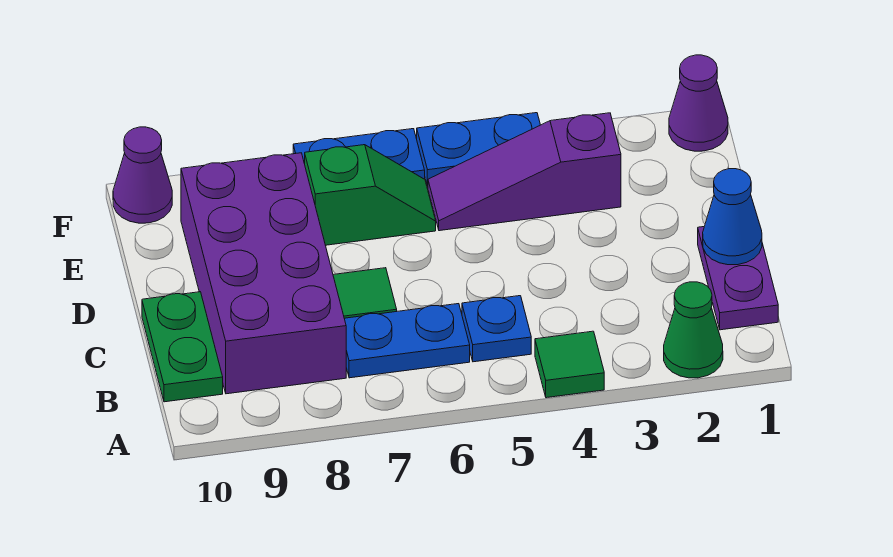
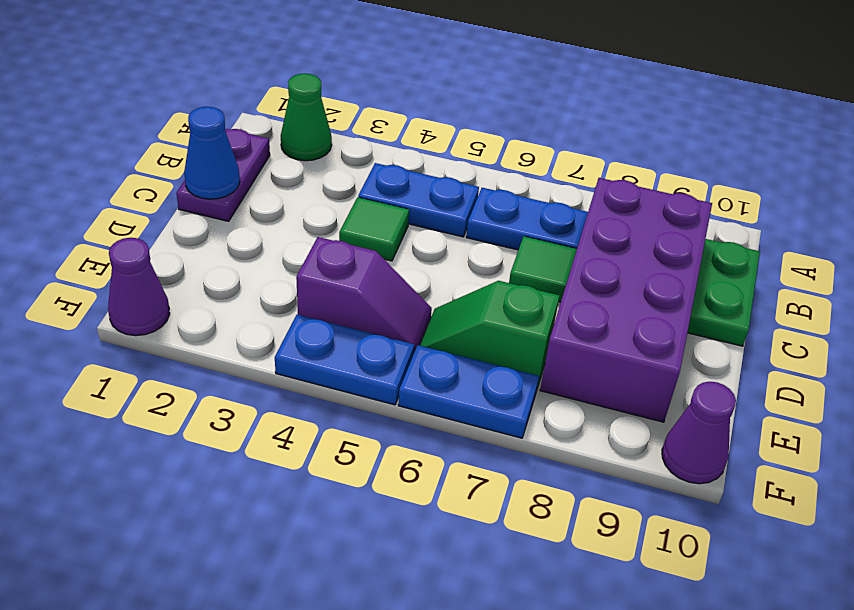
green 1x1 tile [535,331,604,398] -> green 1x1 tile moved to [339,197,409,261]
blue 1x1 plate [462,296,531,362] -> blue 1x2 plate [358,163,479,237]
purple 1x3 slope [428,113,621,231] -> purple 1x2 slope [296,237,432,352]

